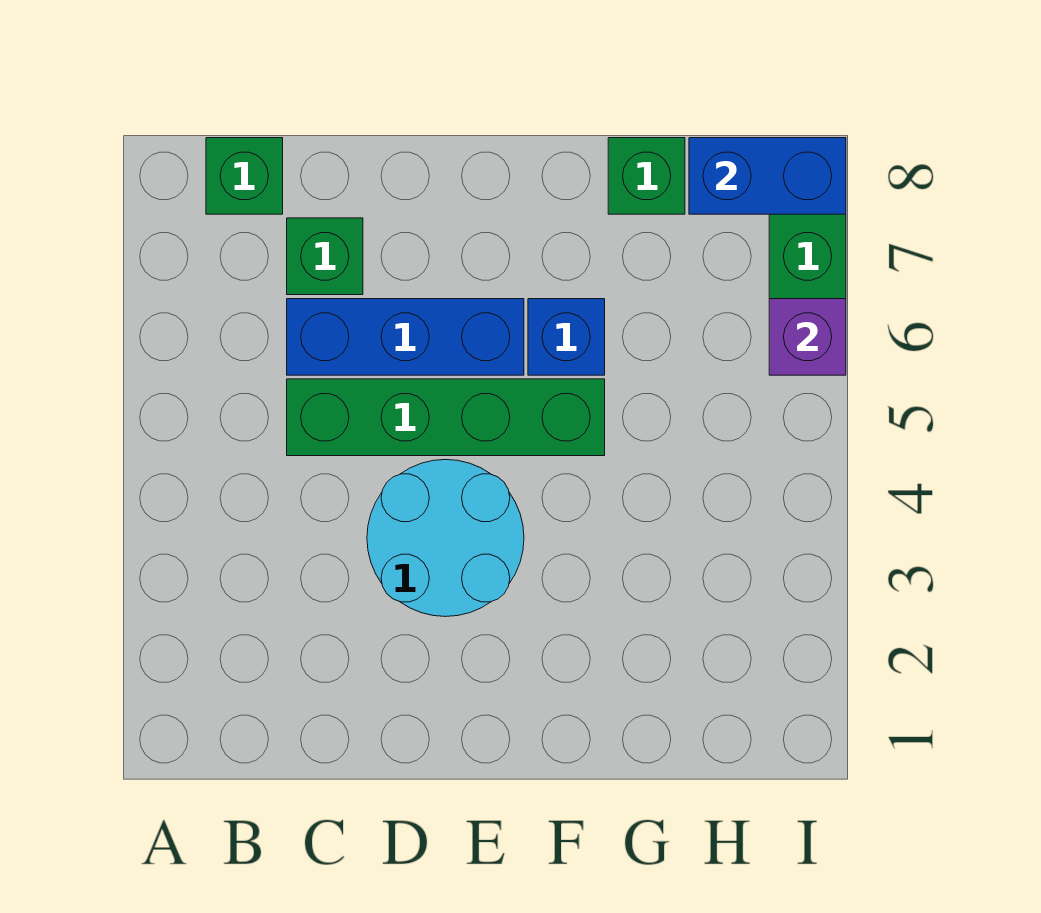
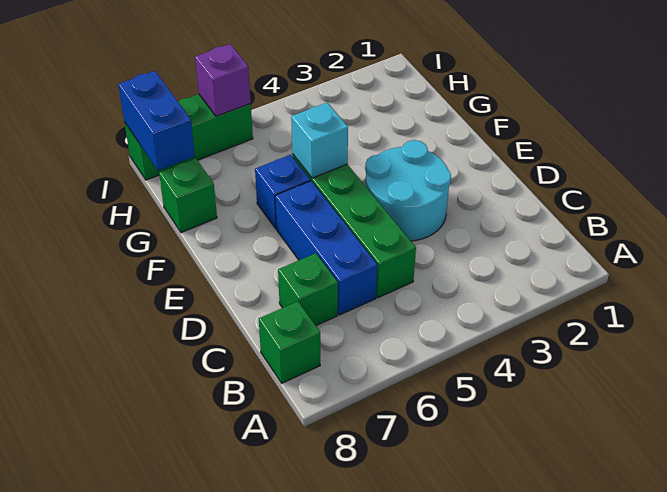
none -> cyan 1x1 brick [291,102,348,178]

